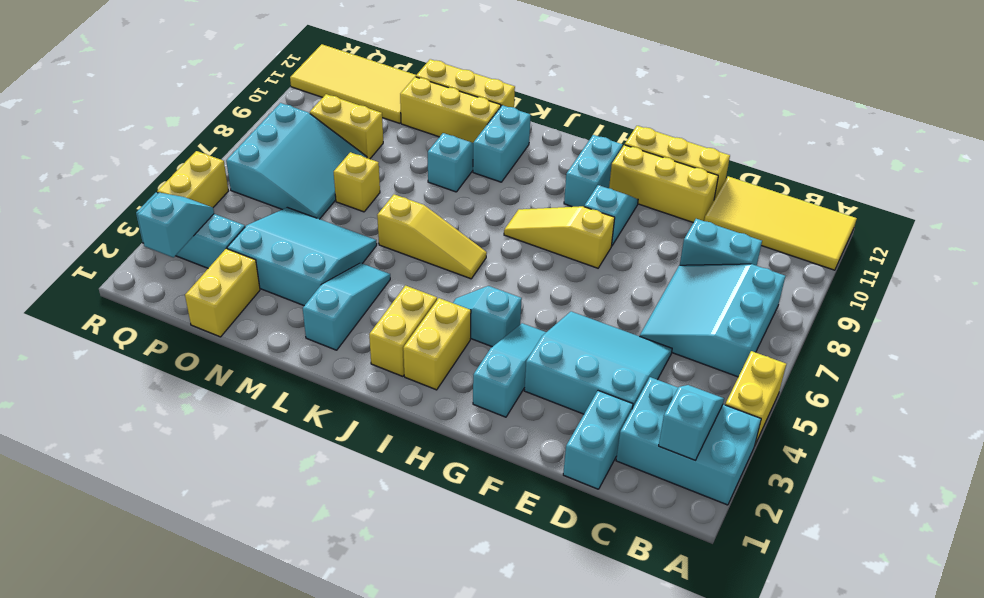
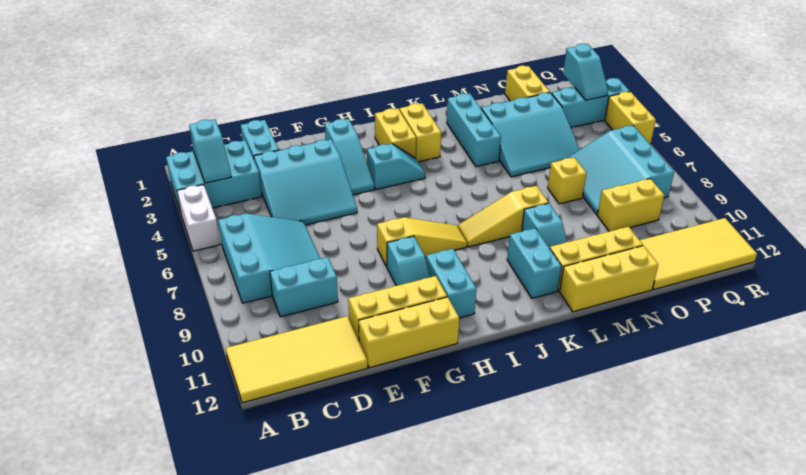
yellow 1x2 brick [725,351,786,445] -> white 1x2 brick [177,185,220,251]
yellow 1x3 slope [377,194,487,279] -> yellow 1x3 slope moved to [458,186,548,247]
cyan 1x3 slope [303,263,390,350] -> cyan 1x3 brick [447,94,501,167]

